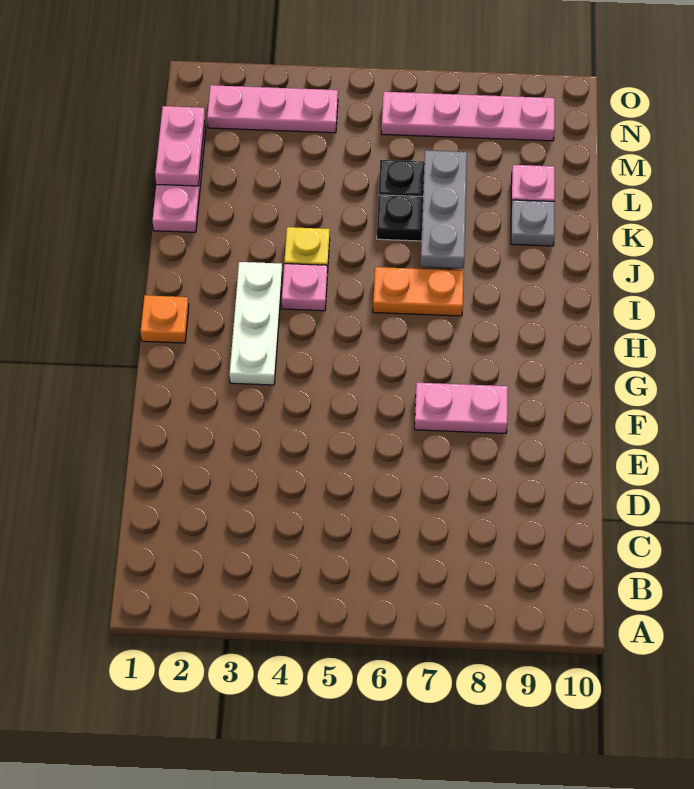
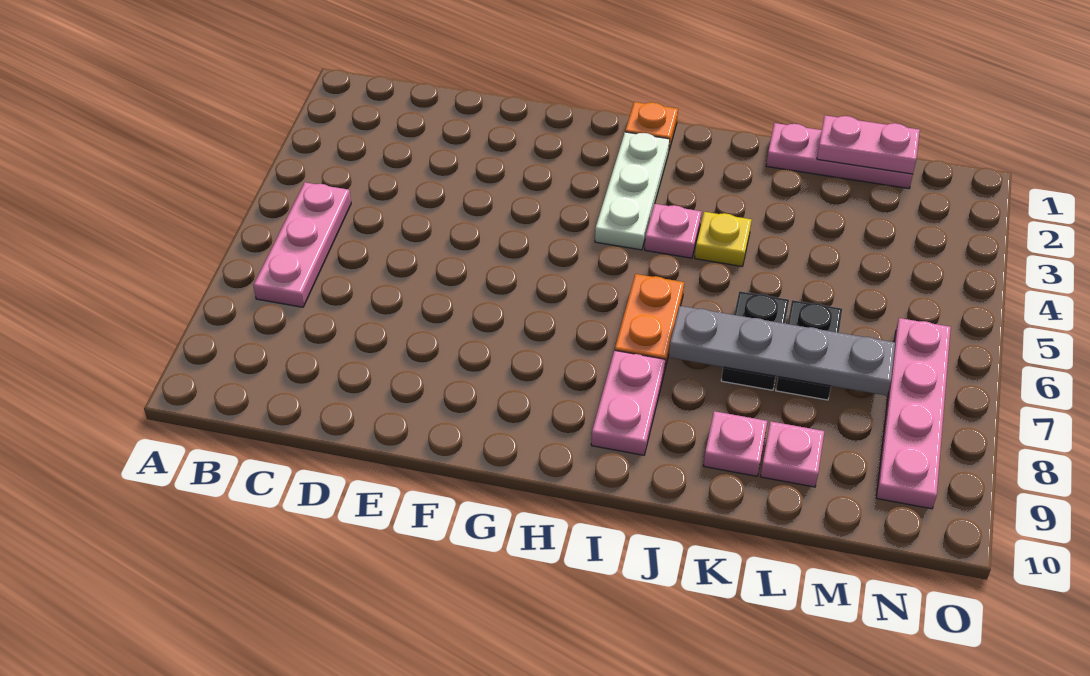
pink 1x2 plate [415,383,508,433] -> pink 1x2 plate moved to [591,350,665,455]
white 1x3 plate [230,262,282,385] -> white 1x3 plate turned to [595,132,670,250]
grey 1x3 plate [421,150,467,268] -> grey 1x4 plate [669,306,895,396]
grey 1x1 plate [511,200,555,246] -> pink 1x1 plate [704,411,767,476]
pink 1x3 plate [207,85,338,133] -> pink 1x3 plate moved to [253,182,351,307]

